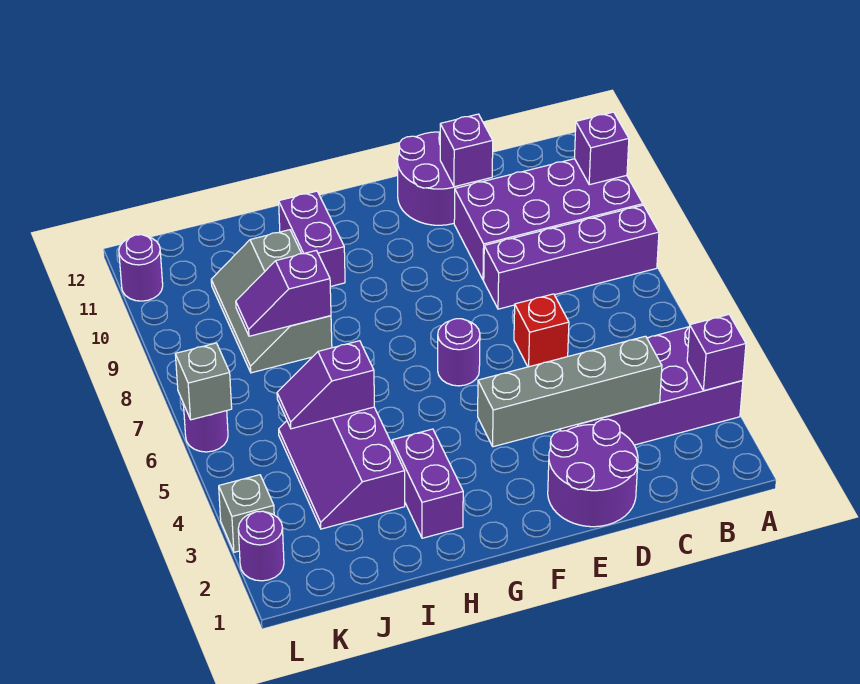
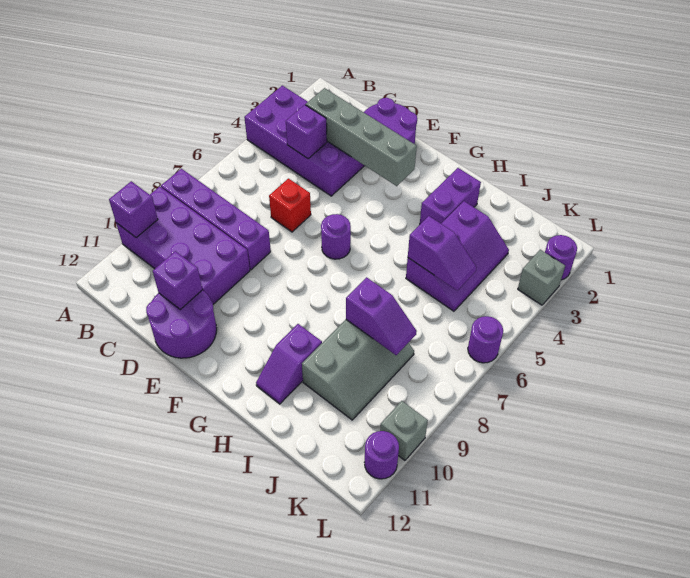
purple 1x1 brick [687,315,746,391] -> purple 1x1 brick moved to [286,105,327,158]
purple 1x2 brick [279,191,345,287] -> purple 1x2 slope [256,324,322,404]
grey 1x1 brick [175,343,232,420] -> grey 1x1 brick moved to [380,401,428,460]

